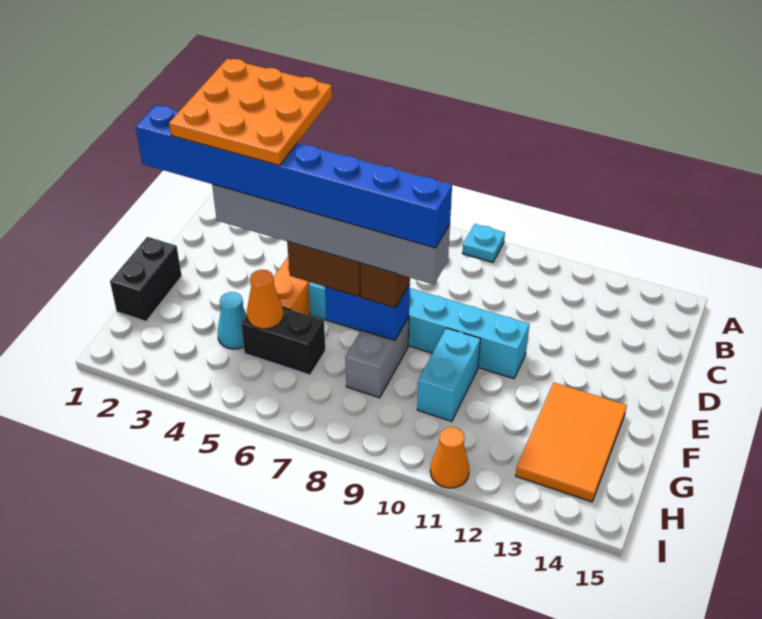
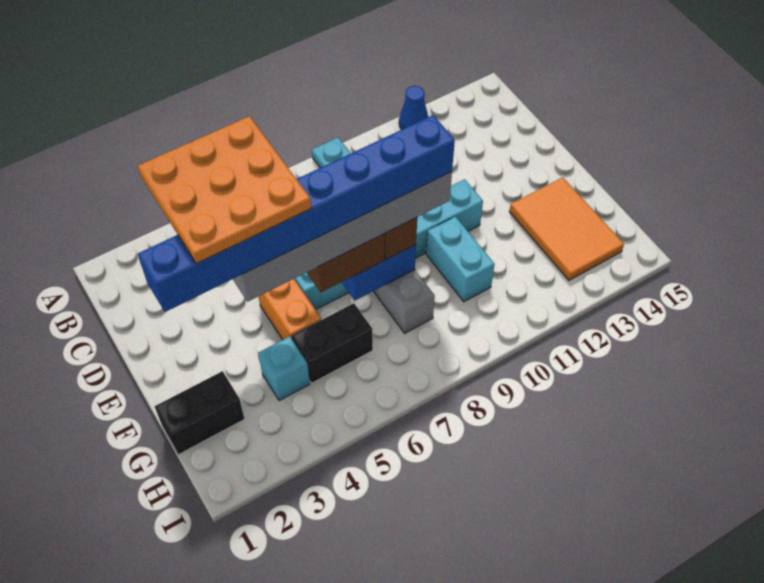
none -> blue 1x1 cone [399,86,428,130]
black 1x2 brick [110,237,182,321] -> black 1x2 brick turned to [155,371,244,455]
cyan 1x1 cone [218,292,246,349] -> cyan 1x1 brick [258,336,310,401]
orange 1x1 cone [247,270,283,329] -> none
orange 1x1 cone [430,427,469,488] -> none

